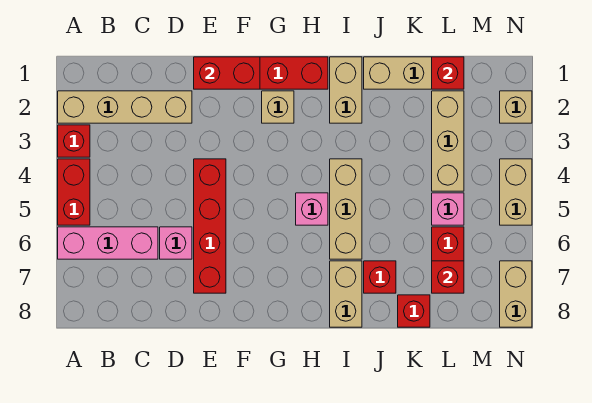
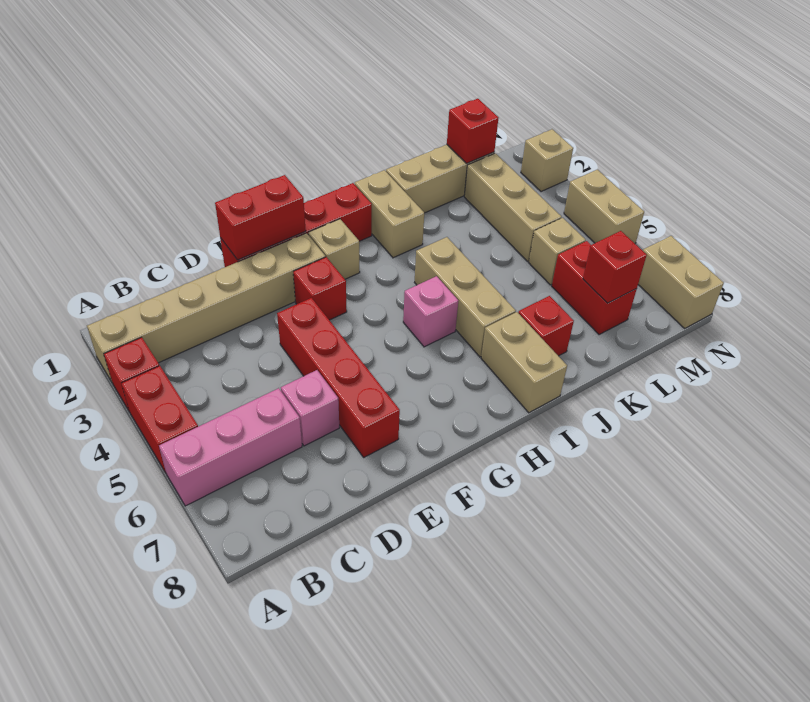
tan 1x4 brick [58,91,192,123] -> tan 1x6 brick [87,233,325,382]
red 1x1 brick [398,295,430,327] -> red 1x1 brick moved to [293,257,347,320]
pink 1x1 brick [432,193,464,225] -> tan 1x1 brick [529,218,586,285]

